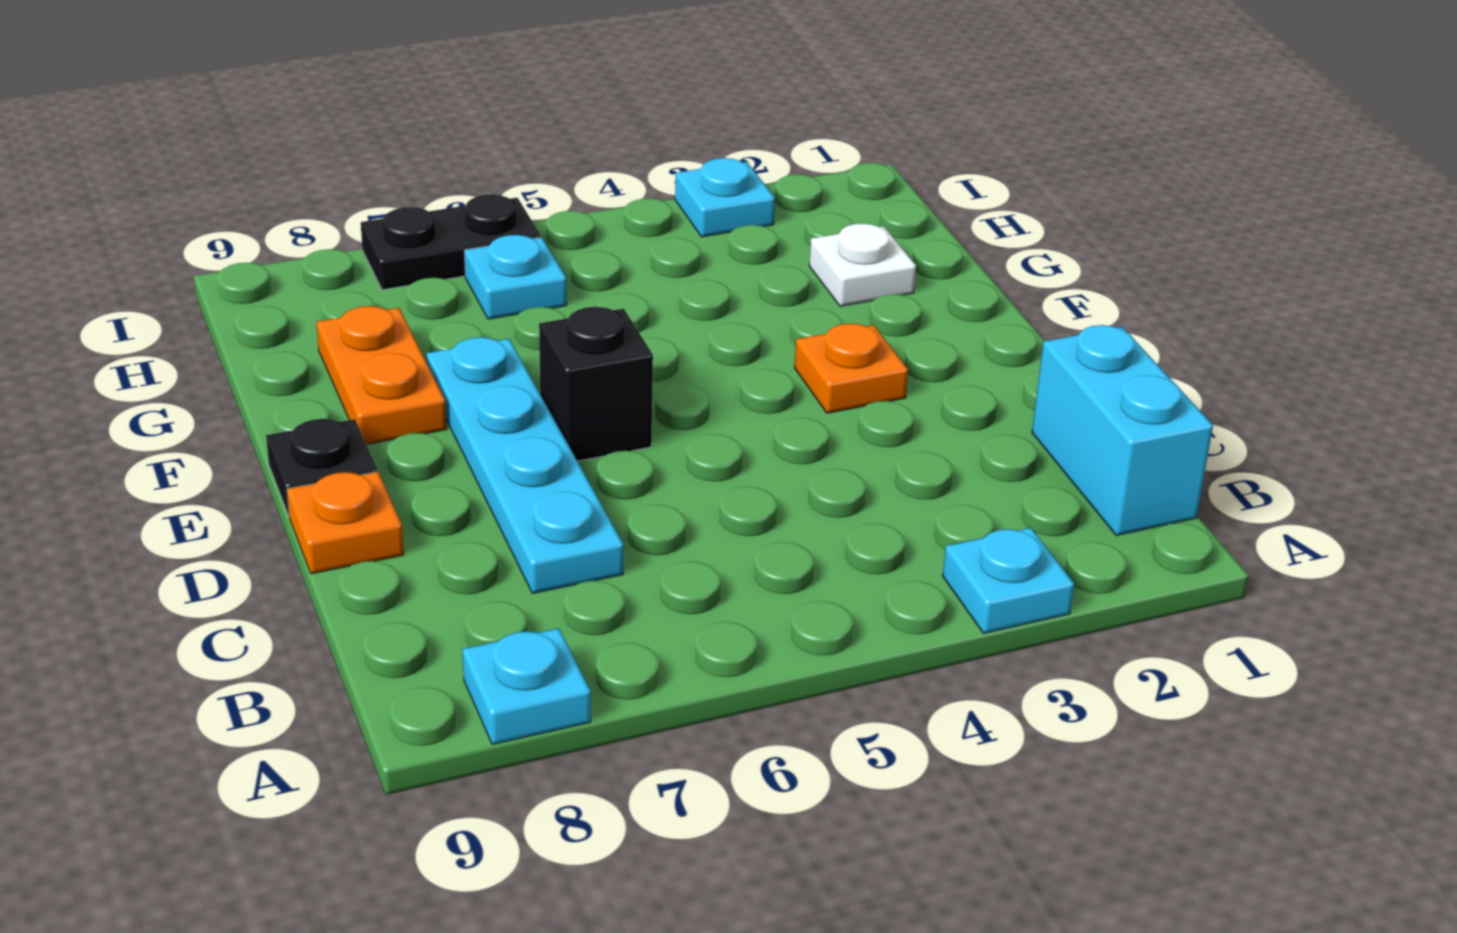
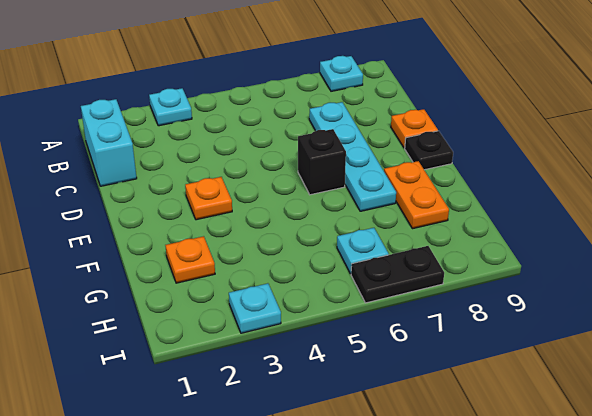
white 1x1 plate [809,224,916,306] -> orange 1x1 plate [165,236,215,283]

